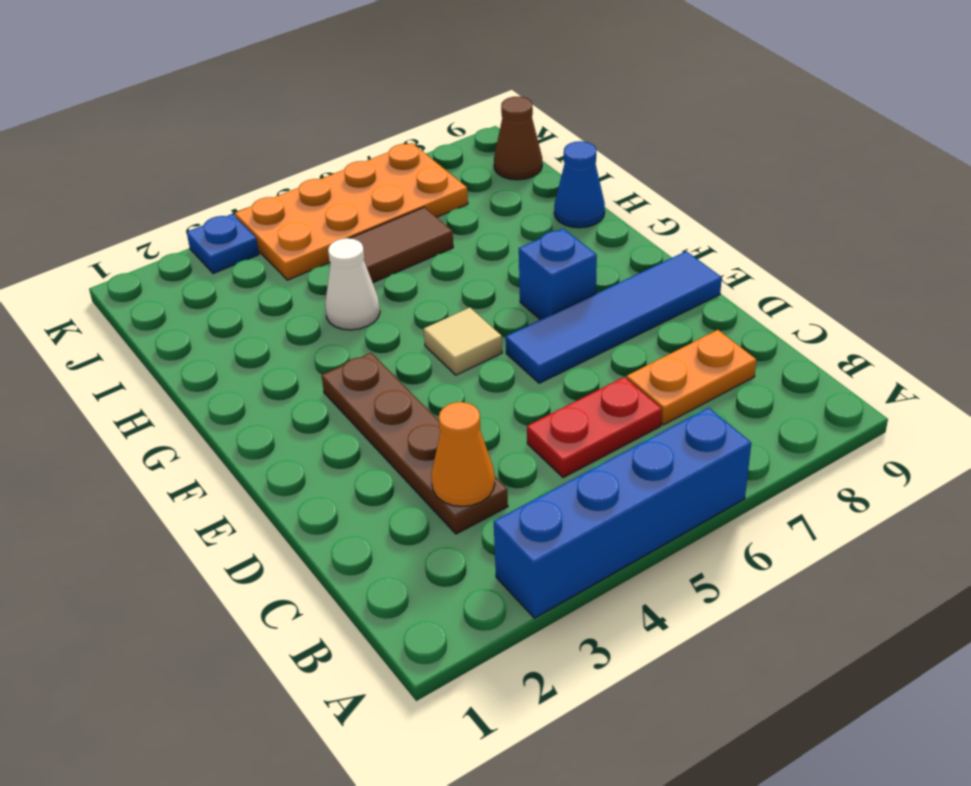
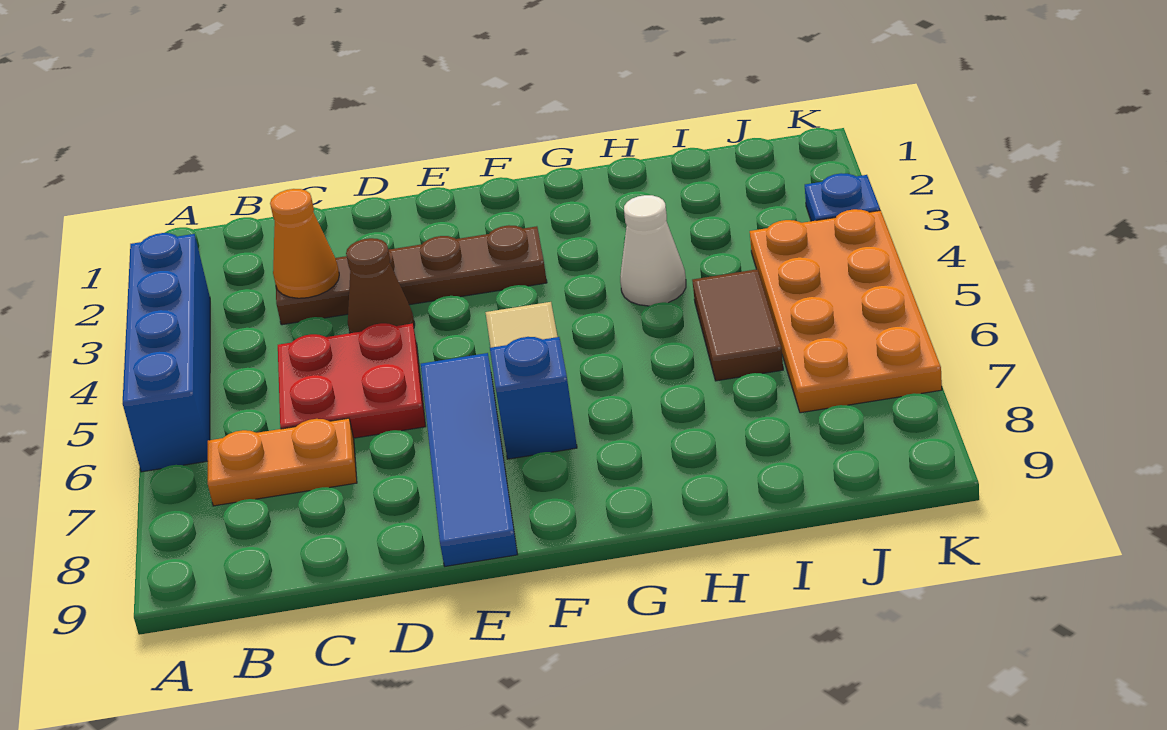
red 1x2 plate [527,377,662,478] -> red 2x2 plate [278,323,426,438]
orange 1x2 plate [627,330,756,425] -> orange 1x2 plate turned to [207,418,357,506]
blue 1x1 cone [554,141,605,228] -> none
brown 1x1 cone [494,97,542,180] -> brown 1x1 cone moved to [346,238,415,333]

